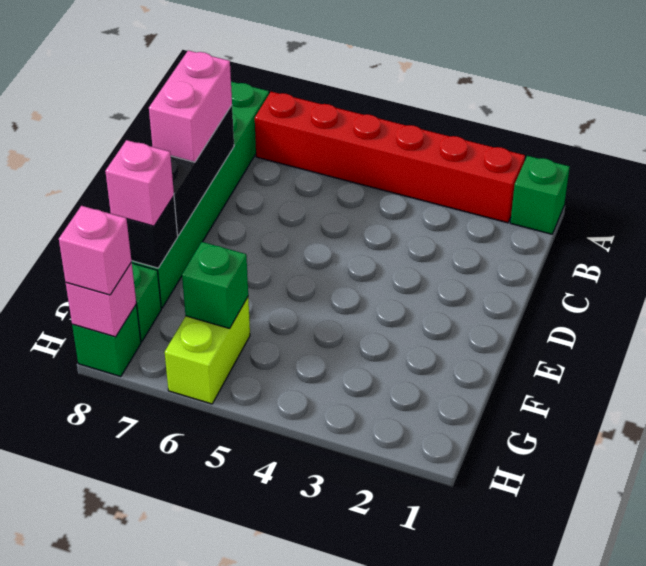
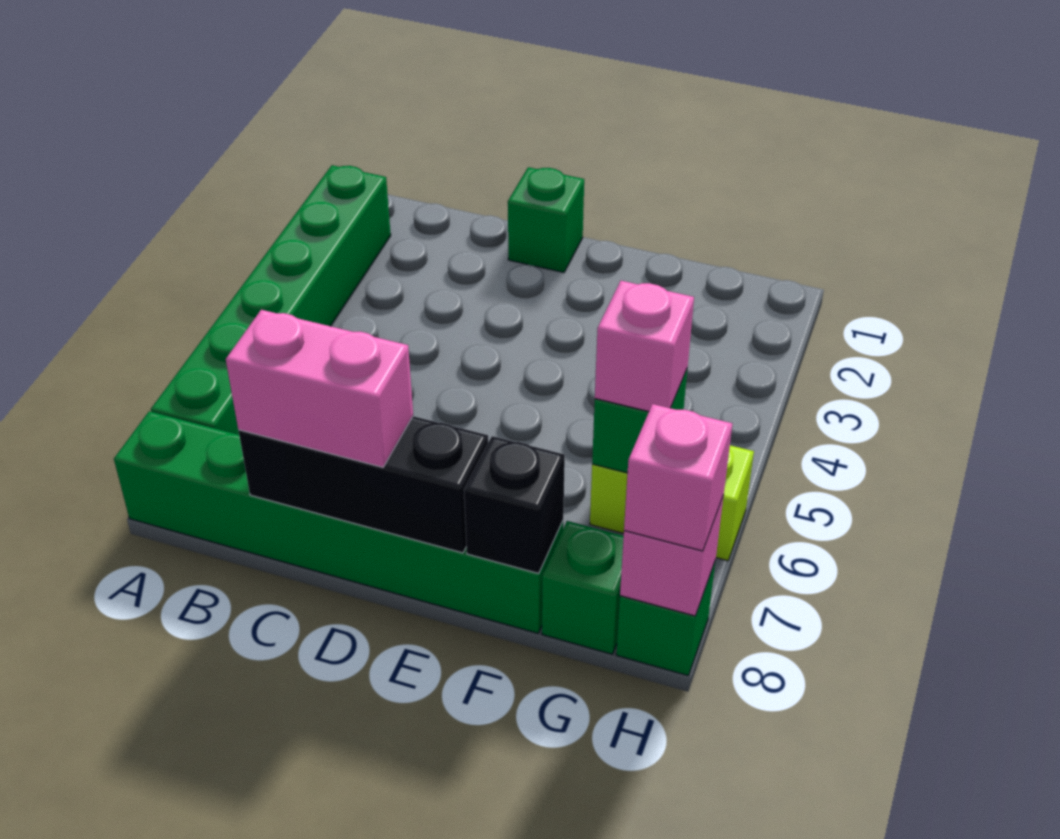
green 1x1 brick [510,156,570,234] -> green 1x1 brick moved to [508,167,584,273]
red 1x6 brick [255,92,525,223] -> green 1x6 brick [151,165,391,435]
pink 1x1 brick [105,140,174,226] -> pink 1x1 brick moved to [595,281,694,412]

